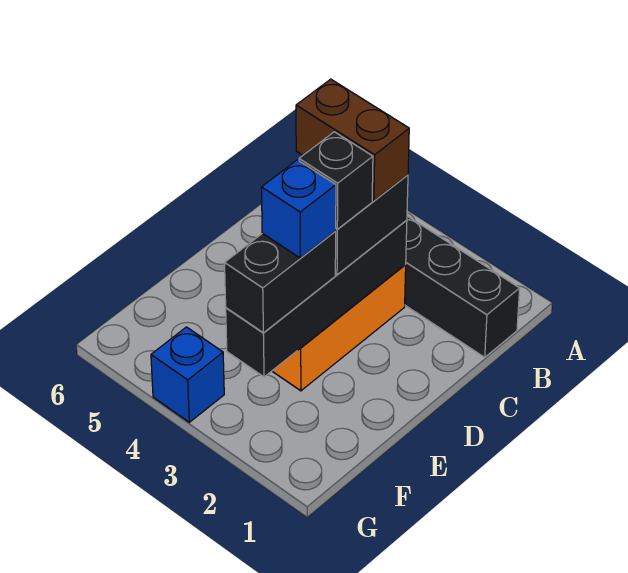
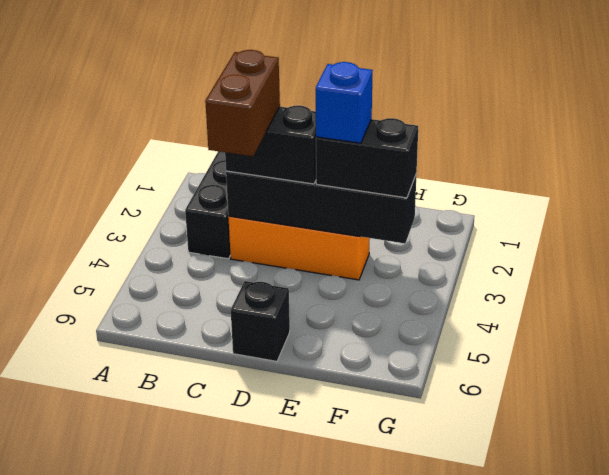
black 1x1 brick [299,132,373,229] -> black 1x1 brick moved to [231,281,290,361]
blue 1x1 brick [151,327,224,422] -> none

